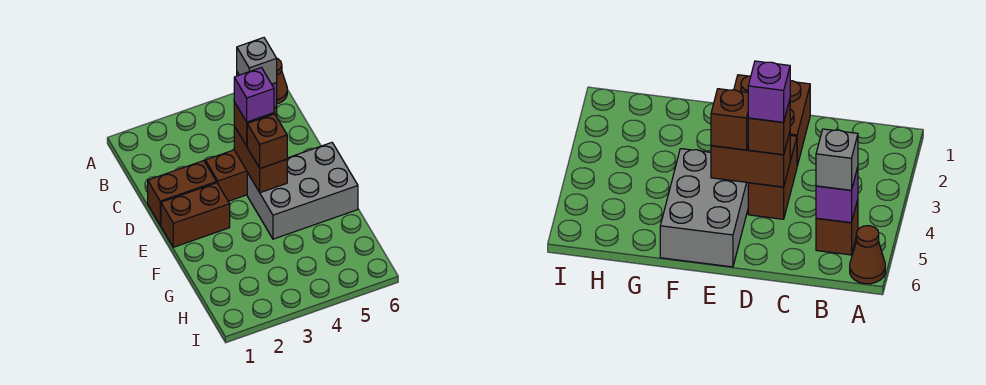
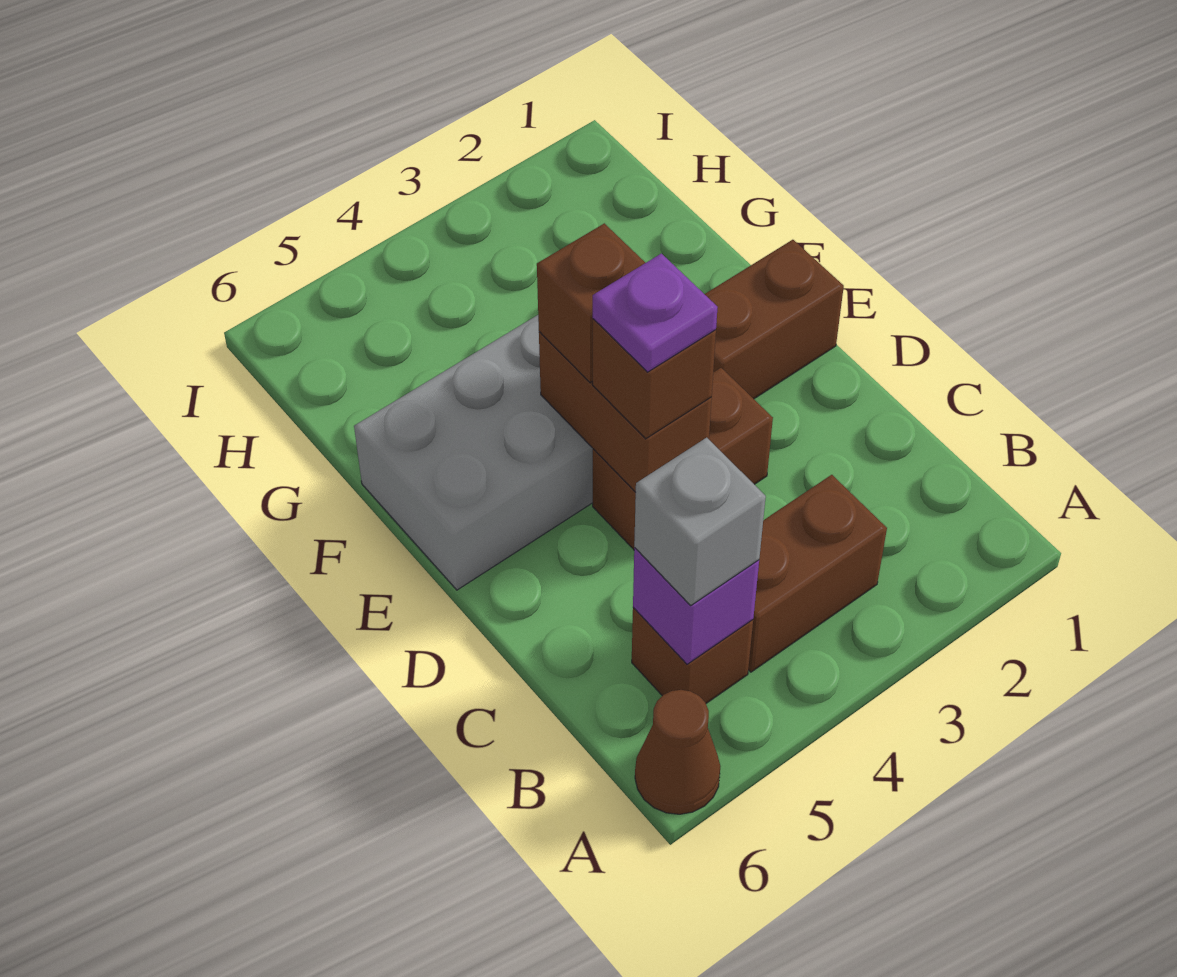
brown 1x2 brick [148,161,216,225] -> brown 1x2 brick moved to [748,475,887,672]
purple 1x1 brick [234,68,274,122] -> purple 1x1 plate [593,254,718,372]

